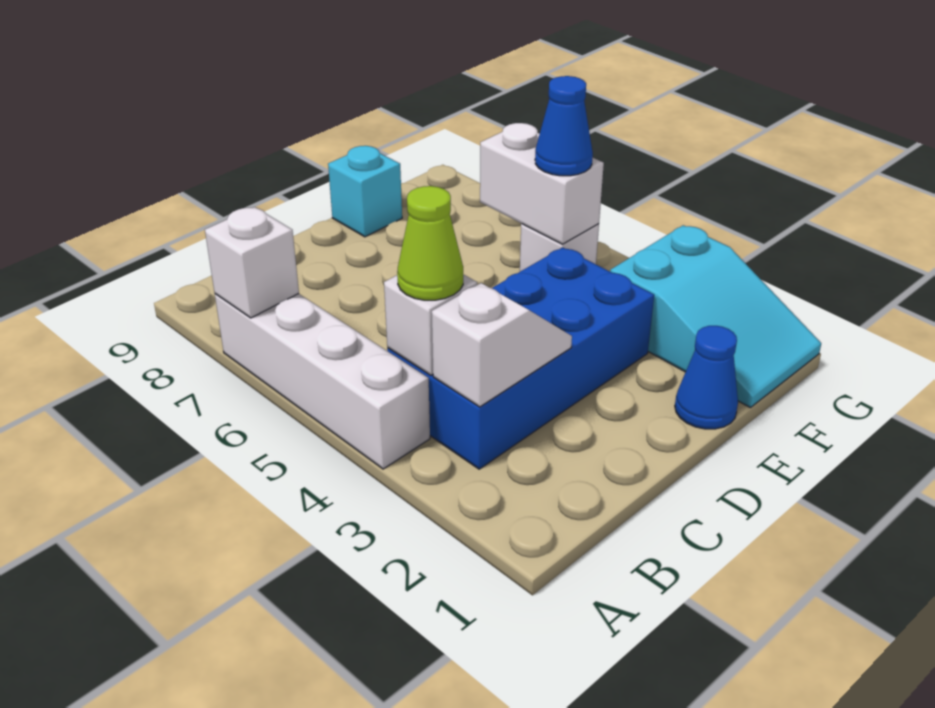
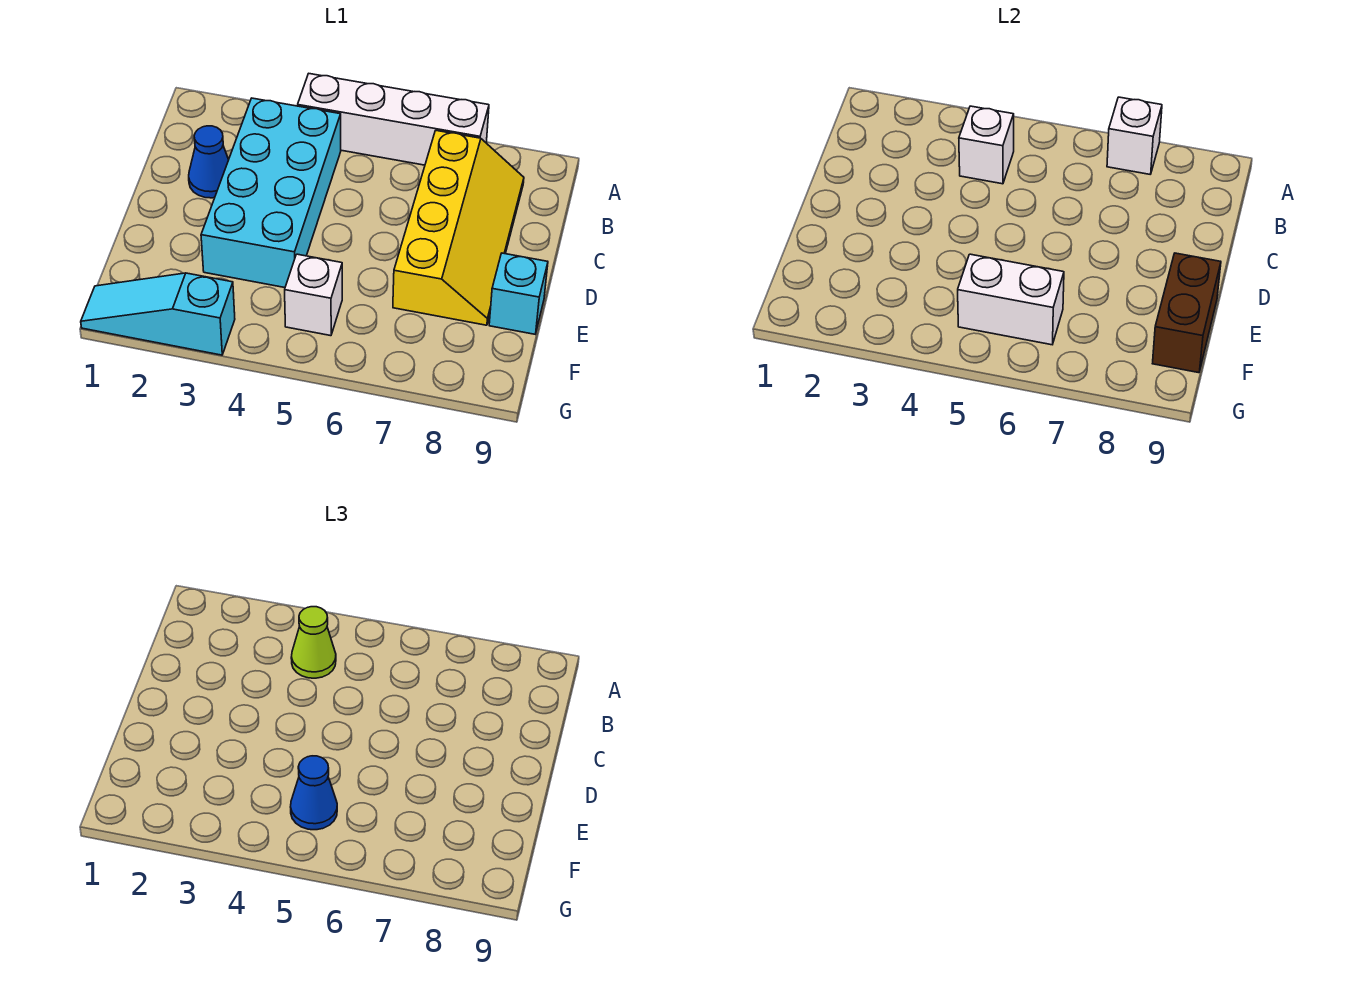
blue 2x4 brick [387,247,654,469] -> cyan 2x4 brick [201,98,341,288]
white 1x2 slope [432,283,572,407] -> none
none -> yellow 2x4 slope [393,131,524,325]
blue 1x1 cone [675,326,738,429] -> blue 1x1 cone moved to [189,126,229,198]
none -> brown 1x2 brick [1152,253,1221,373]
cyan 2x3 slope [610,225,821,408] -> cyan 1x3 slope [81,273,235,355]

